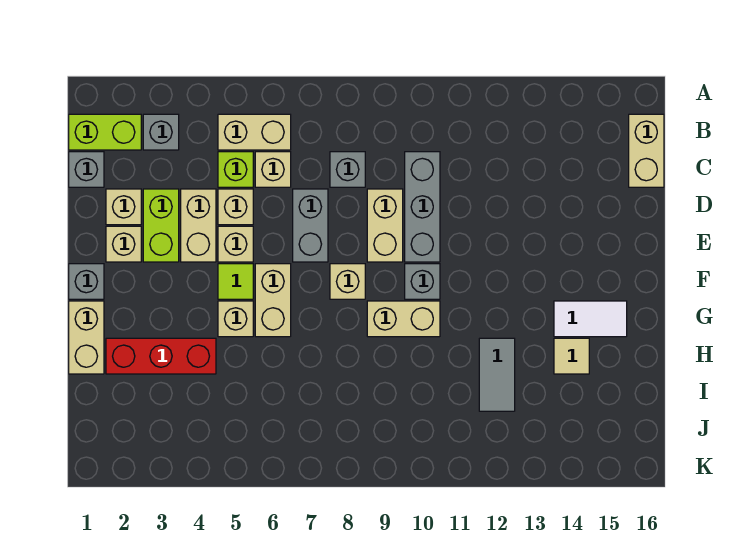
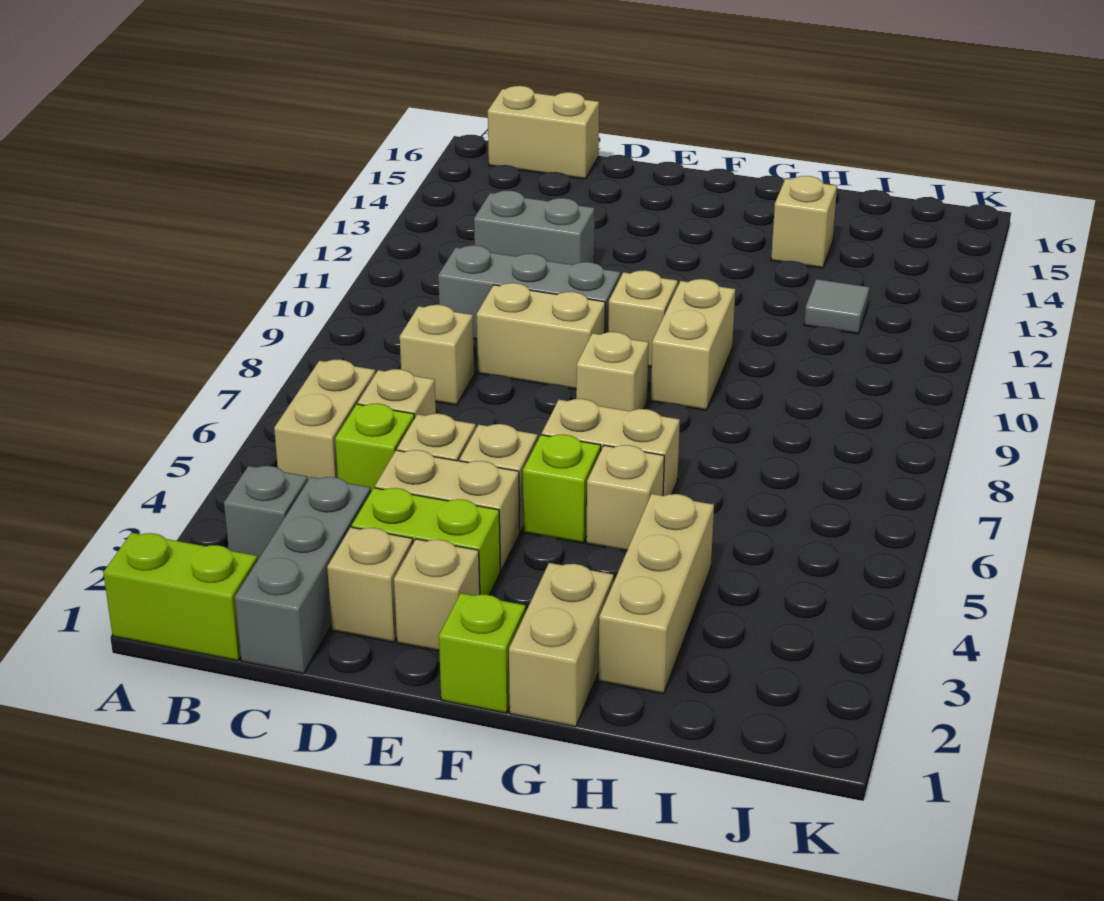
lime 1x2 brick [69,114,141,150] -> lime 1x2 brick turned to [103,533,258,661]
grey 1x1 brick [69,152,104,187] -> grey 1x3 brick [235,477,371,674]
grey 1x1 brick [330,152,365,187] -> tan 1x1 brick [400,305,474,405]
grey 1x2 brick [293,189,328,262] -> grey 1x2 brick moved to [474,190,595,265]
grey 1x1 brick [69,264,104,299] -> lime 1x1 brick [439,593,526,713]
lime 1x1 tile [218,264,253,299] -> lime 1x1 brick [523,434,601,543]
grey 1x1 brick [405,264,440,299] -> tan 1x1 brick [608,270,678,367]
tan 1x2 brick [69,301,104,374] -> tan 1x2 brick turned to [509,563,614,727]
white 1x2 tile [554,301,627,337] -> none
red 1x3 brick [106,338,216,374] -> tan 1x3 brick [598,494,714,694]
grey 1x2 tile [479,338,515,411] -> grey 1x1 tile [804,279,870,334]
tan 1x1 tile [554,338,589,374] -> tan 1x1 brick [771,176,837,268]

